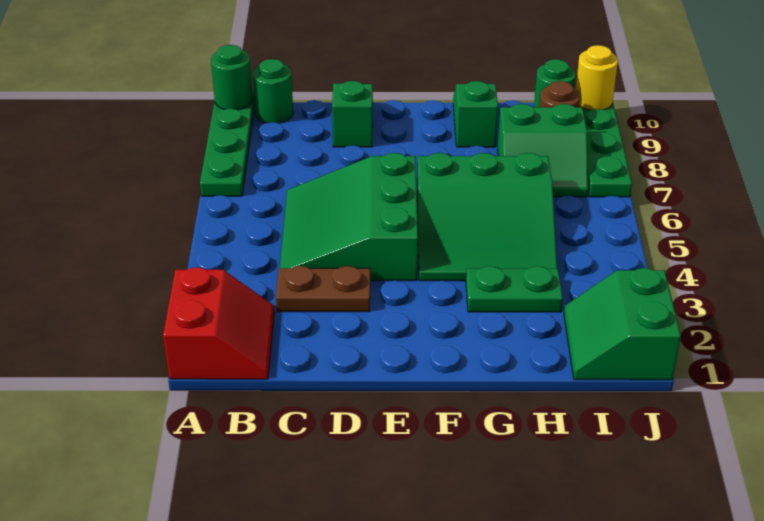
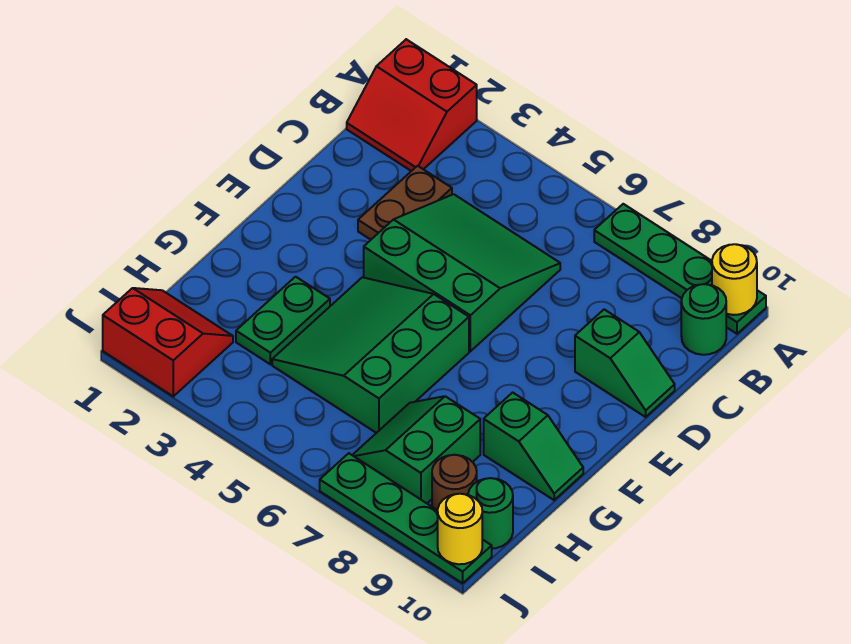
green 1x1 round brick [211,45,253,110] -> yellow 1x1 round brick [712,244,757,315]
green 2x2 slope [564,268,681,380] -> red 2x2 slope [103,288,233,396]

